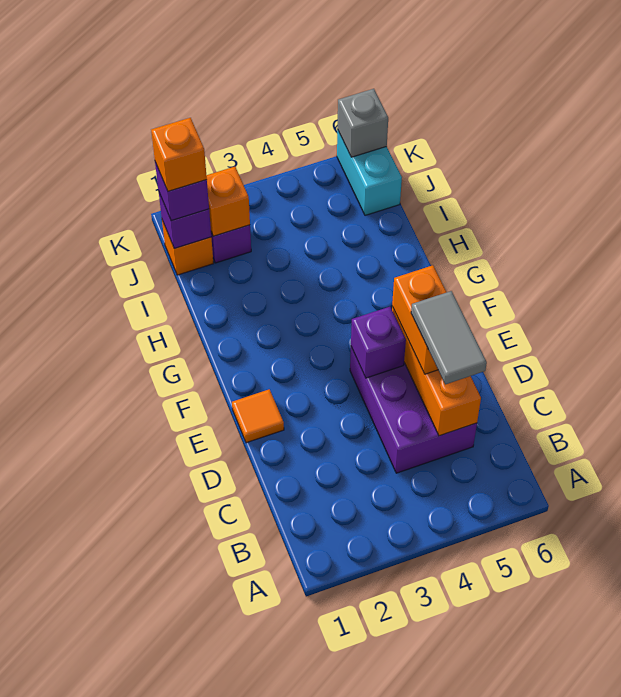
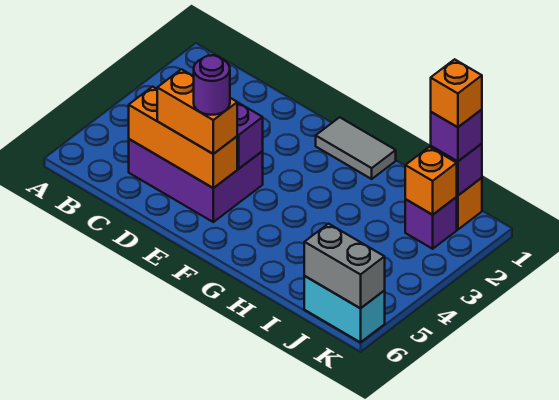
grey 1x2 tile [411,291,487,384] -> grey 1x2 tile moved to [316,117,396,179]
orange 1x1 tile [232,389,284,443] -> none
none -> purple 1x1 round brick [194,55,230,115]
grey 1x1 brick [337,89,388,157] -> grey 1x2 brick [304,224,385,308]

